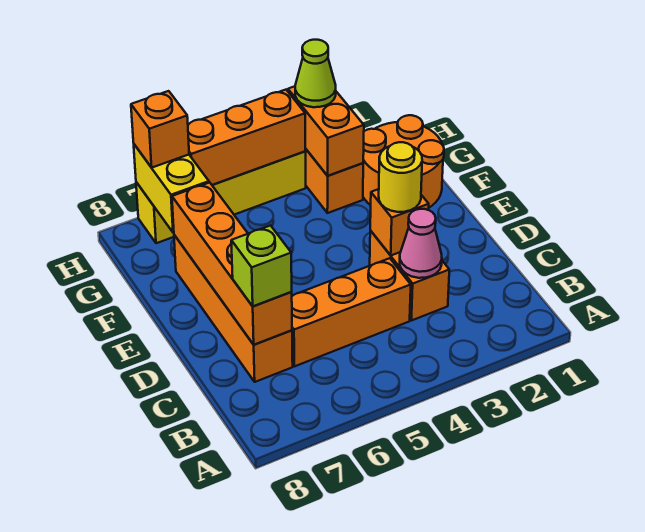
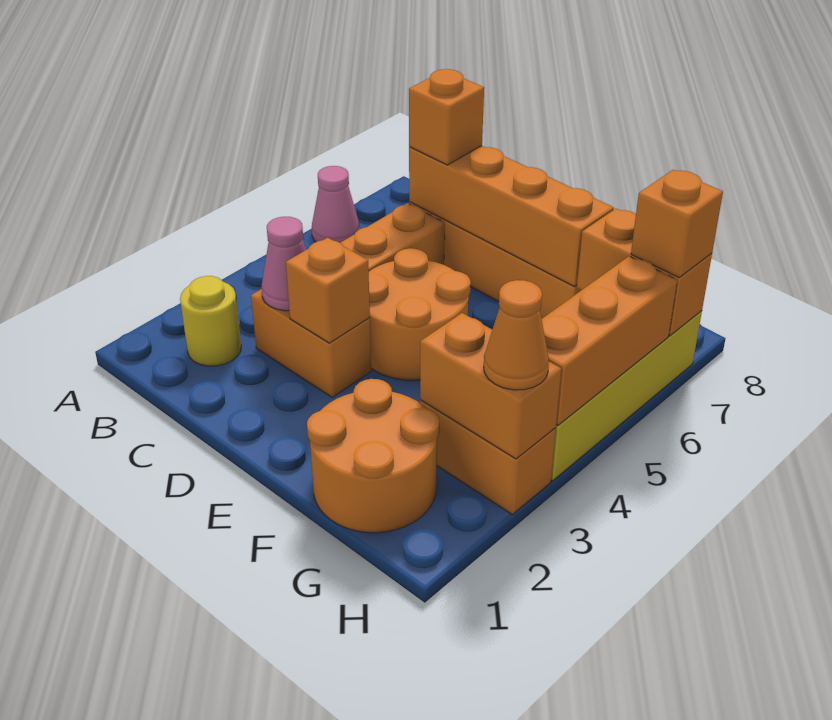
none -> pink 1x1 cone [312,166,359,243]
lime 1x1 brick [231,226,292,306] -> orange 1x1 brick [409,69,484,165]
yellow 1x1 round brick [379,142,422,212] -> yellow 1x1 round brick moved to [180,276,241,366]
none -> orange 2x2 round brick [369,248,471,380]
yellow 1x2 brick [134,144,209,233] -> orange 1x2 brick [577,209,712,336]
lime 1x1 cone [295,40,336,107] -> orange 1x1 cone [484,280,549,390]

